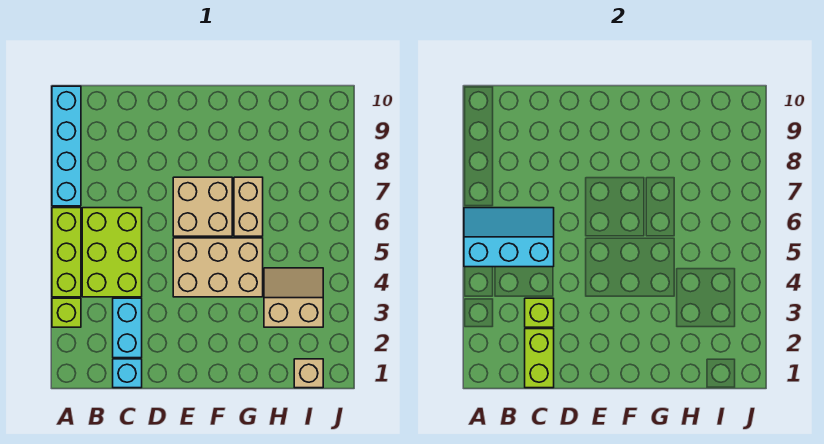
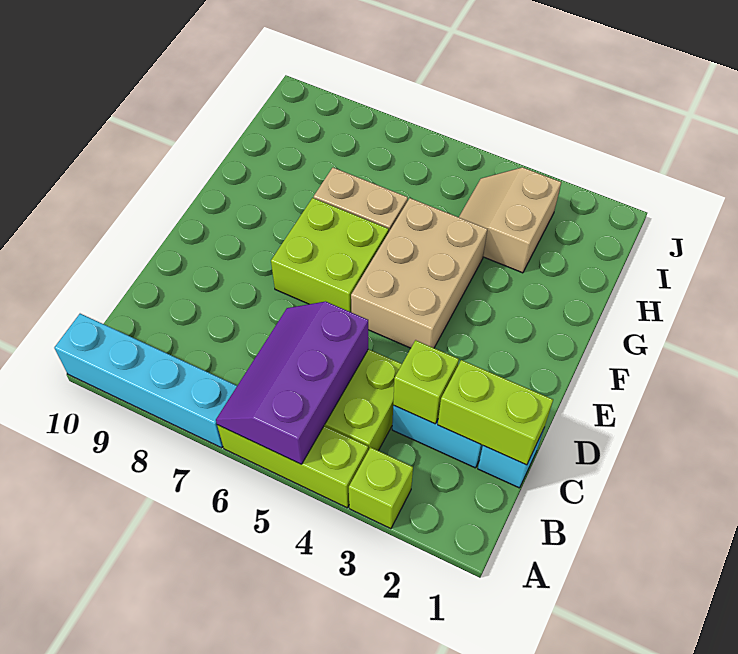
cyan 2x3 slope [464,208,554,267] -> purple 2x3 slope [216,302,368,464]
tan 2x2 brick [173,177,232,236] -> lime 2x2 brick [271,198,389,312]
tan 1x1 brick [294,359,323,388] -> none

